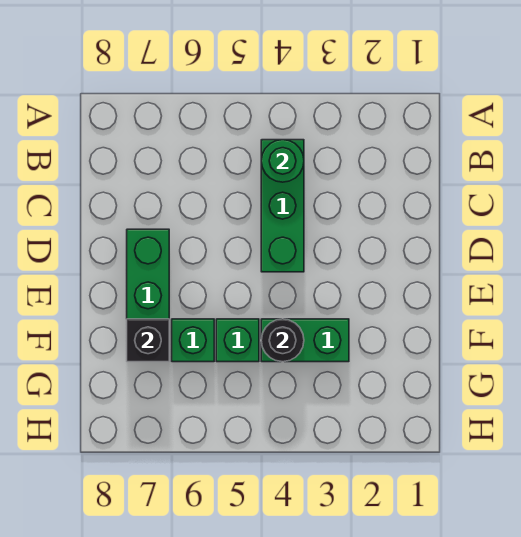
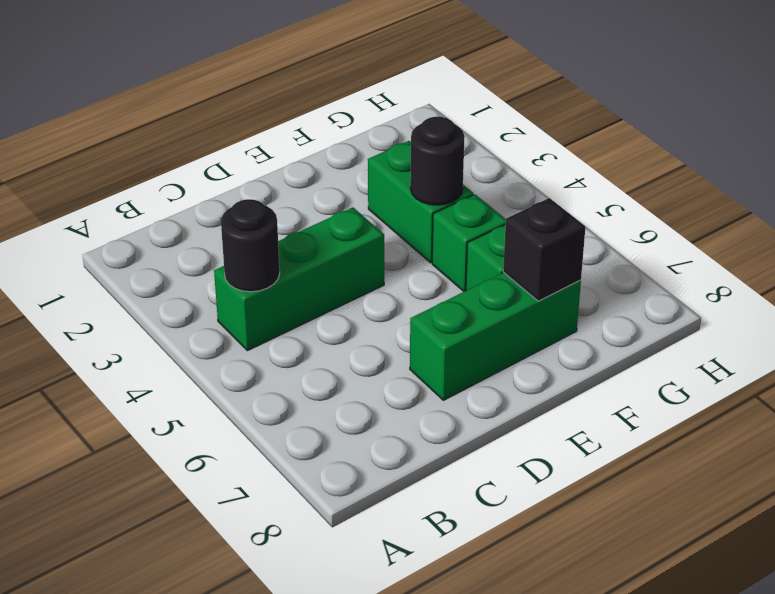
green 1x1 round brick [261,140,304,182] -> black 1x1 round brick [221,199,280,292]

